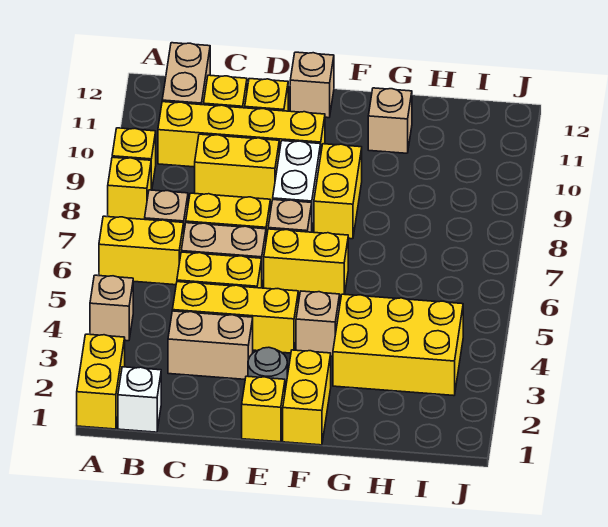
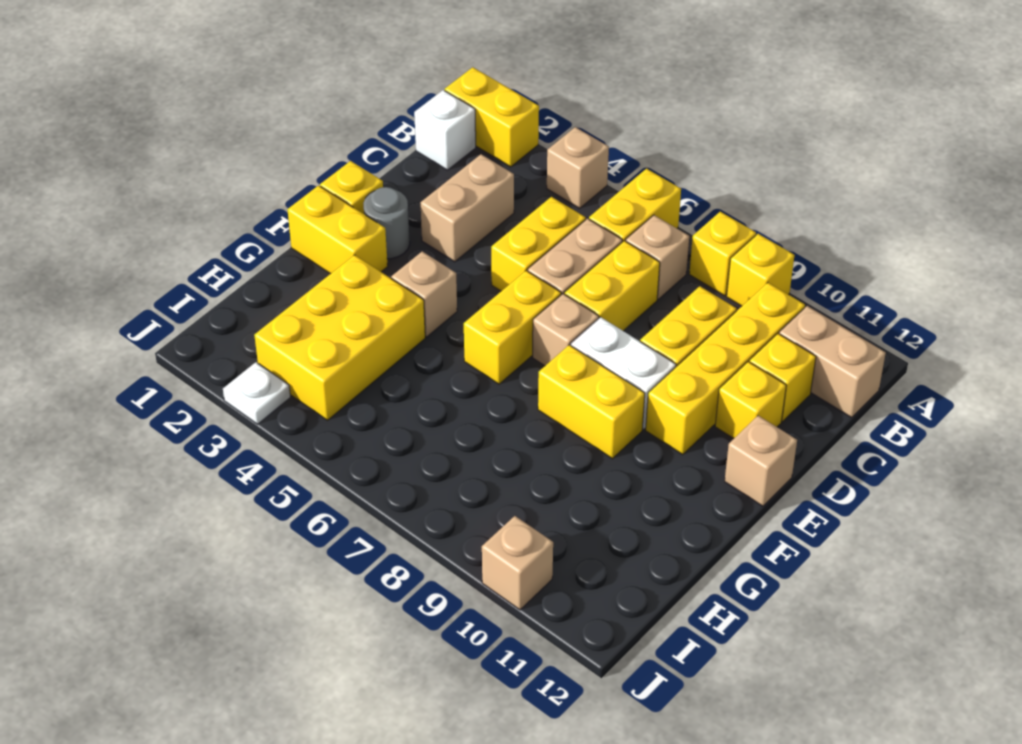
yellow 1x3 brick [172,282,298,353] -> none
tan 1x1 brick [368,88,412,153] -> tan 1x1 brick moved to [482,516,553,610]
none -> white 1x1 plate [223,362,290,424]

